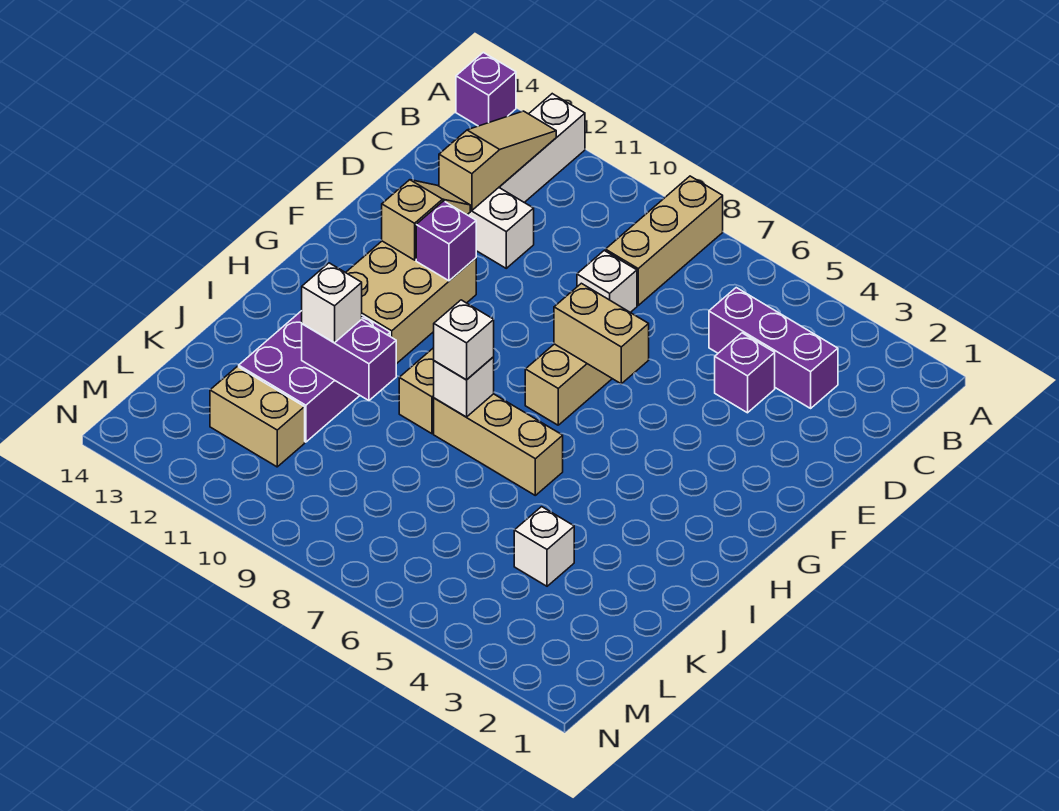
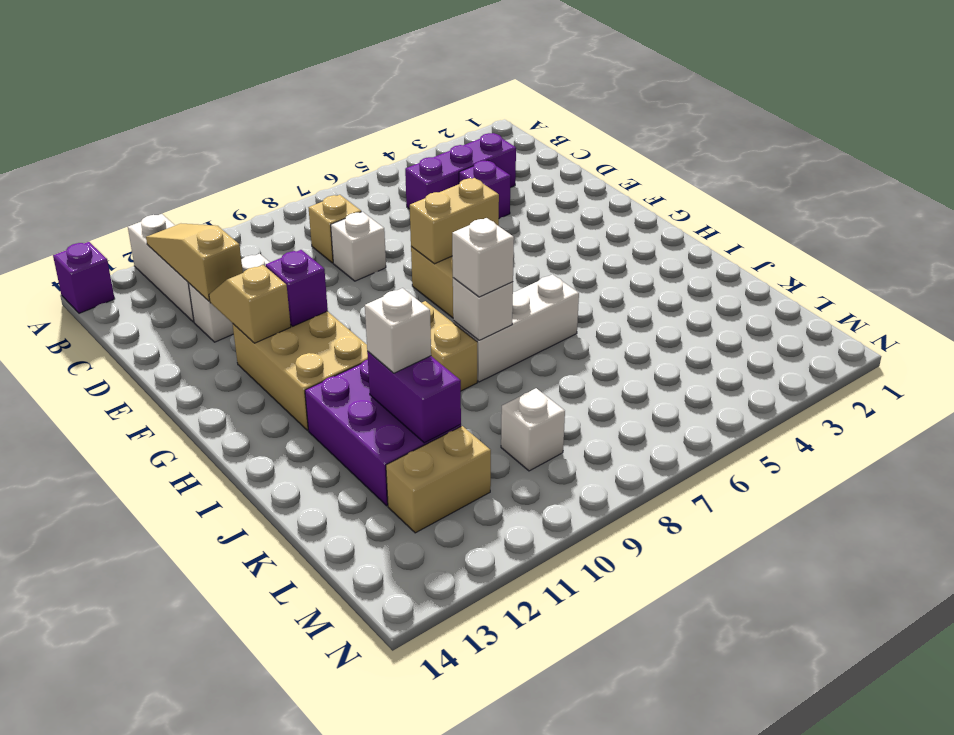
tan 1x3 brick [606,176,723,305] -> tan 1x1 brick [309,195,361,263]
tan 1x3 brick [434,394,563,495] -> white 1x3 brick [453,274,579,382]
purple 1x2 brick [302,320,396,401] -> purple 1x2 brick turned to [367,351,461,443]
white 1x1 brick [514,507,574,586] -> white 1x1 brick moved to [501,388,565,471]

